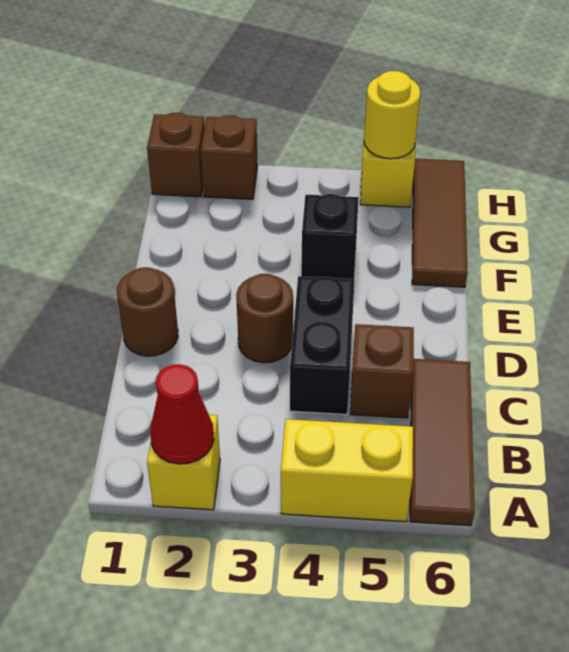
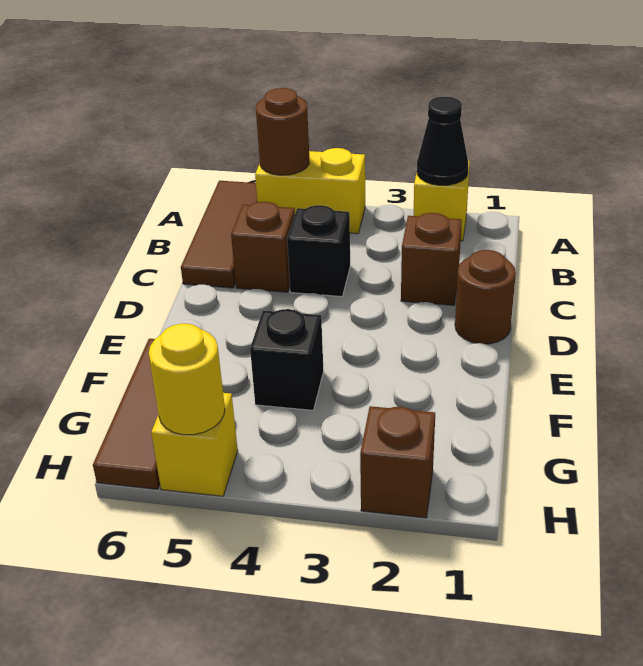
red 1x1 cone [150,364,214,464] -> black 1x1 cone [417,97,468,185]
black 1x2 brick [290,276,355,414] -> black 1x1 brick [287,205,350,297]
brown 1x1 round brick [236,274,293,363] -> brown 1x1 round brick moved to [256,88,309,175]
brown 1x1 brick [147,113,205,197] -> brown 1x1 brick moved to [401,213,462,305]

